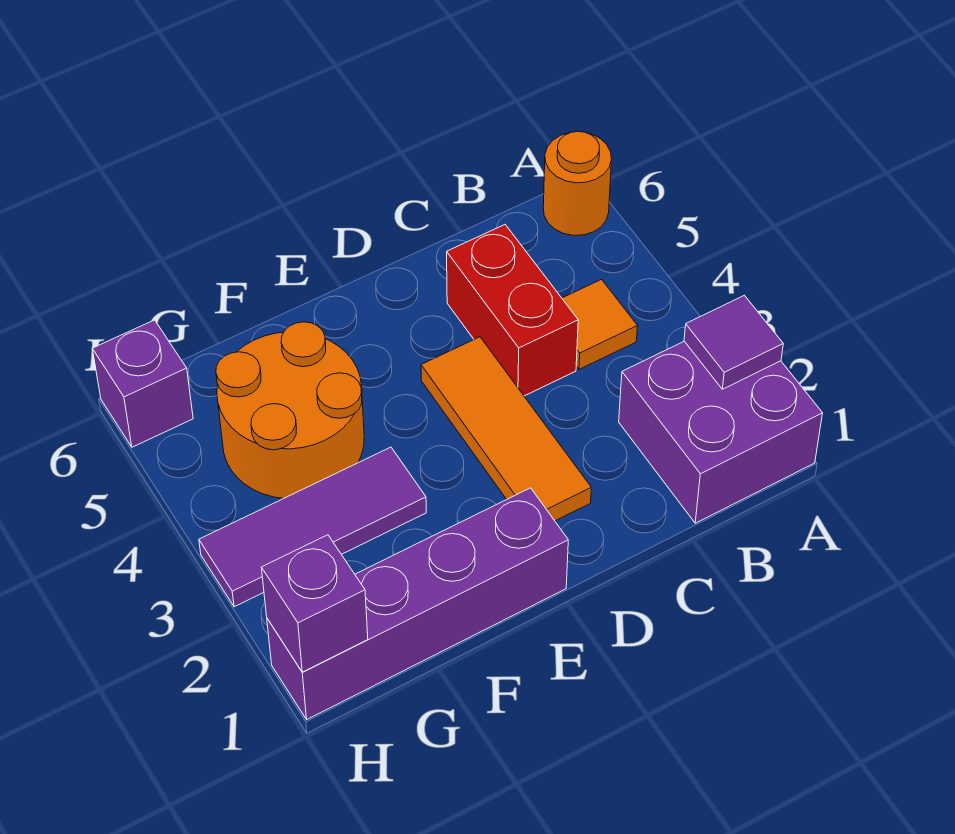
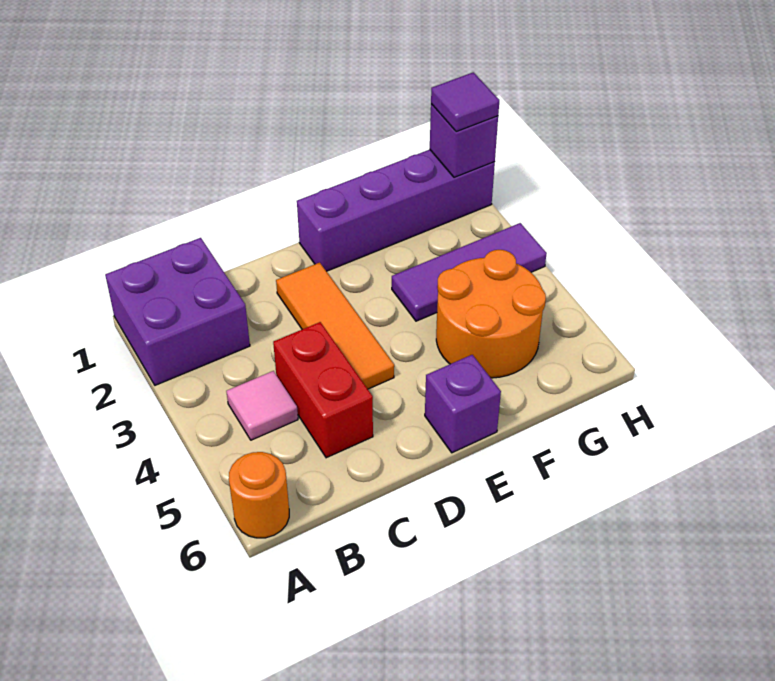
purple 1x1 tile [684,295,783,389] -> purple 1x1 tile moved to [431,72,499,132]
orange 1x1 tile [562,279,638,369] -> pink 1x1 tile [226,371,298,440]
purple 1x1 brick [92,320,193,447] -> purple 1x1 brick moved to [425,355,501,453]

